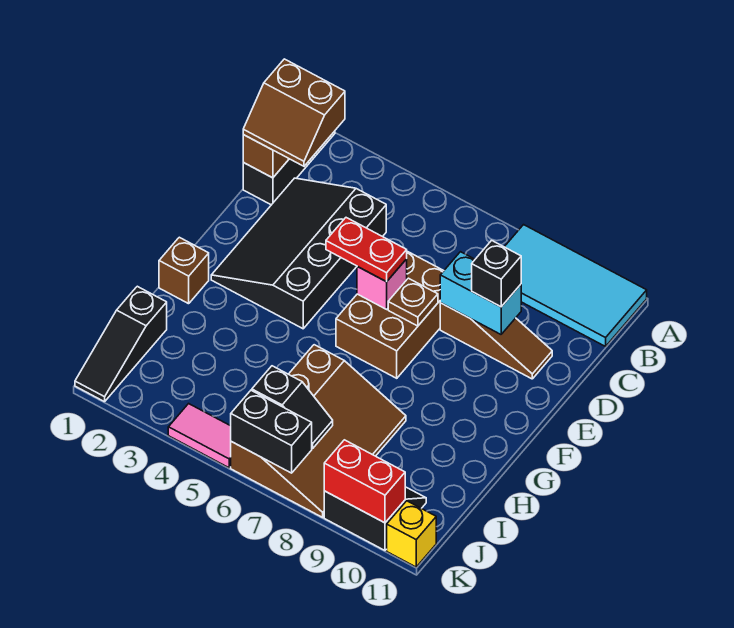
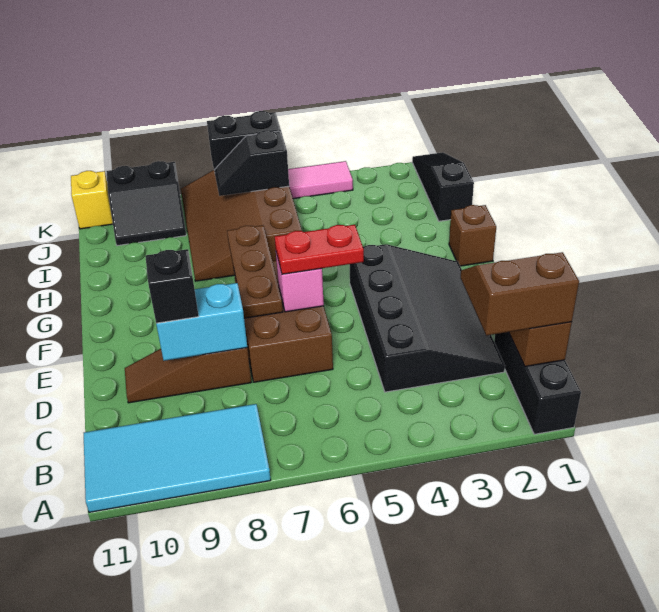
brown 1x1 plate [388,278,438,326] -> brown 1x3 plate [227,225,283,318]
red 1x2 brick [324,440,405,523] -> none

